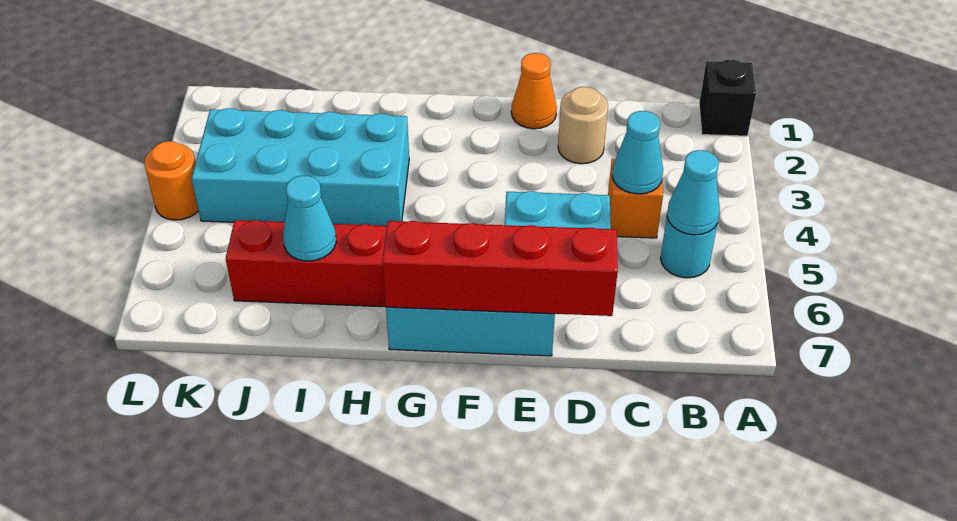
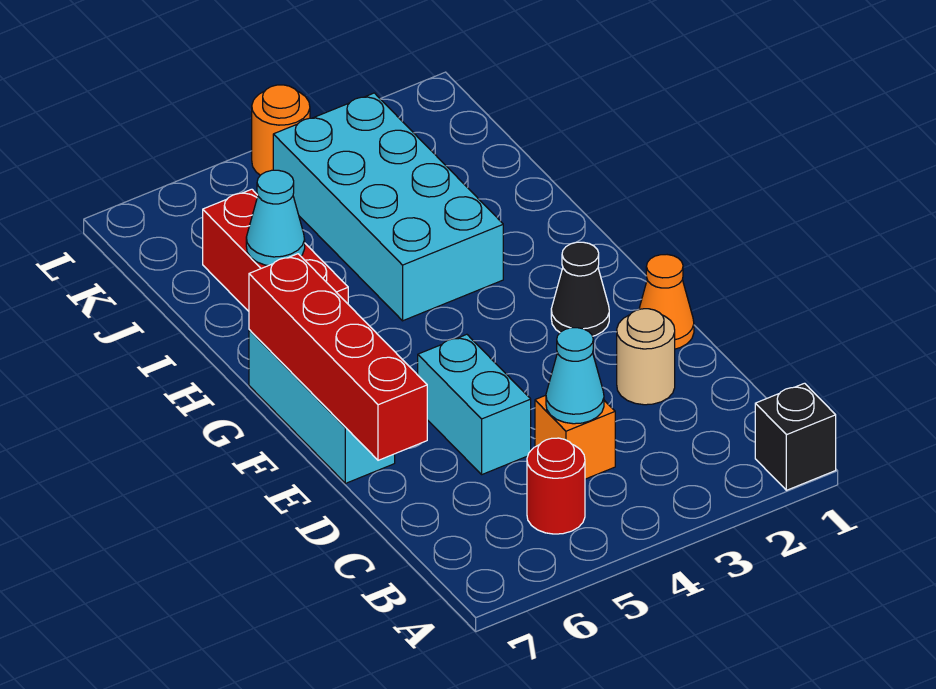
cyan 1x1 round brick [660,218,717,278] -> red 1x1 round brick [527,438,585,534]
cyan 1x1 cone [667,150,720,235] -> none
none -> black 1x1 cone [551,242,609,336]

